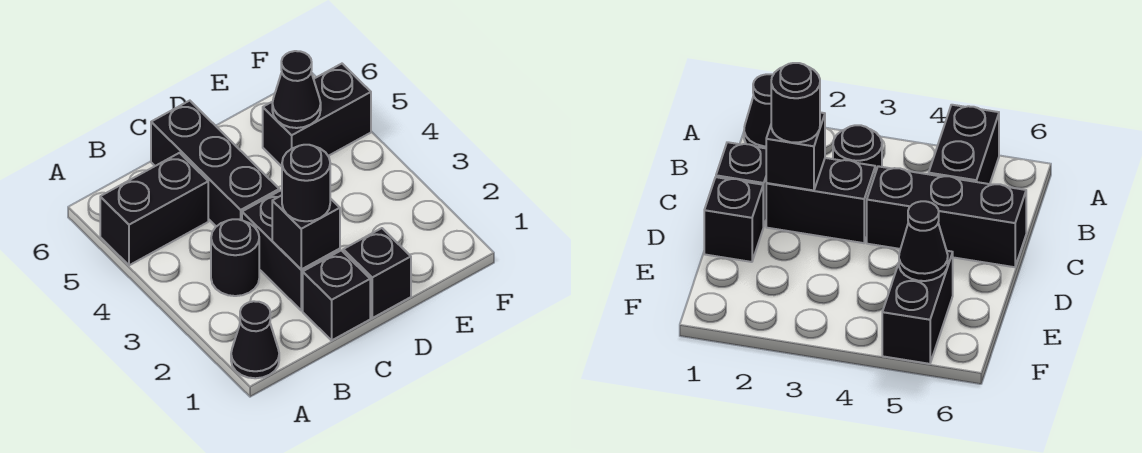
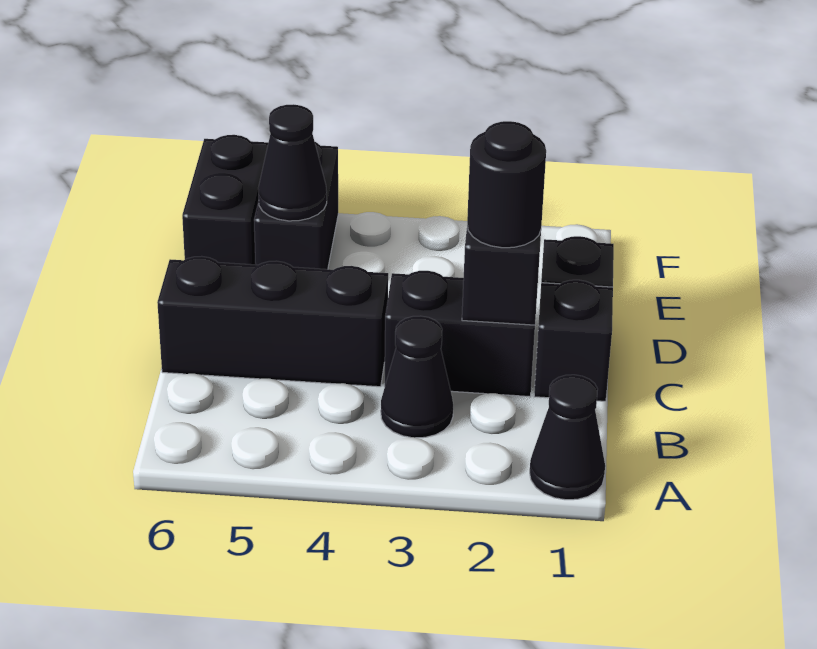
black 1x2 brick [100,153,208,265] -> black 1x2 brick moved to [182,135,268,265]
black 1x1 round brick [211,219,259,296] -> black 1x1 cone [381,316,453,438]

